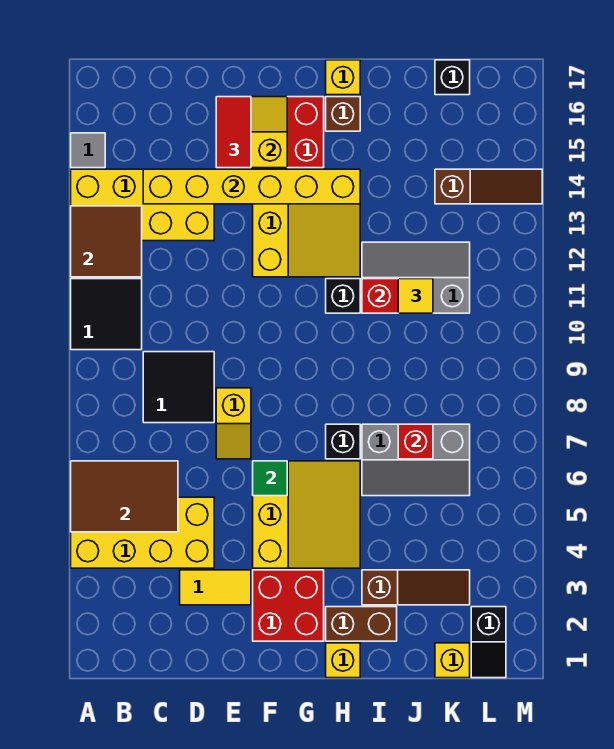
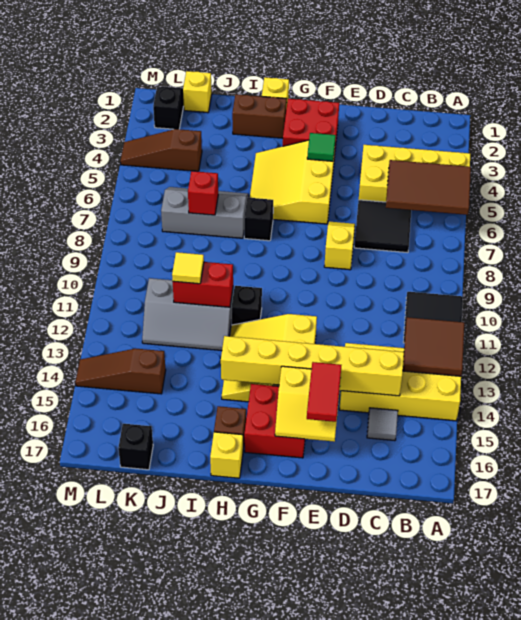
grey 1x1 tile [71,133,105,168] -> grey 1x1 tile moved to [367,408,398,441]
black 2x2 tile [143,352,214,423] -> black 2x2 tile moved to [354,200,411,253]
yellow 1x2 tile [180,570,251,605] -> none
green 1x1 tile [253,461,287,496] -> green 1x1 tile moved to [307,133,336,161]
brown 1x3 slope [362,570,470,605] -> brown 1x3 slope moved to [120,129,202,171]

